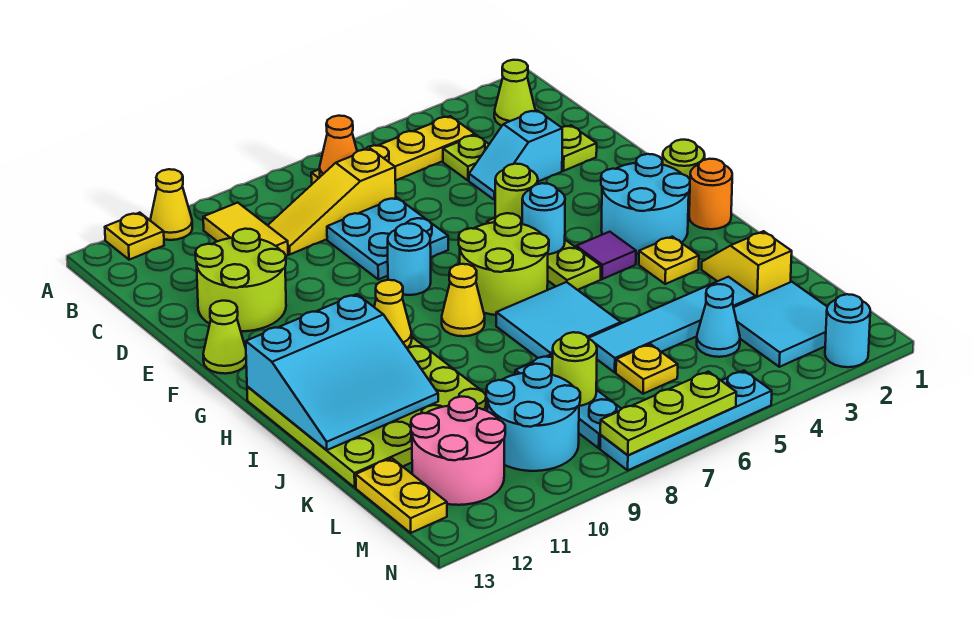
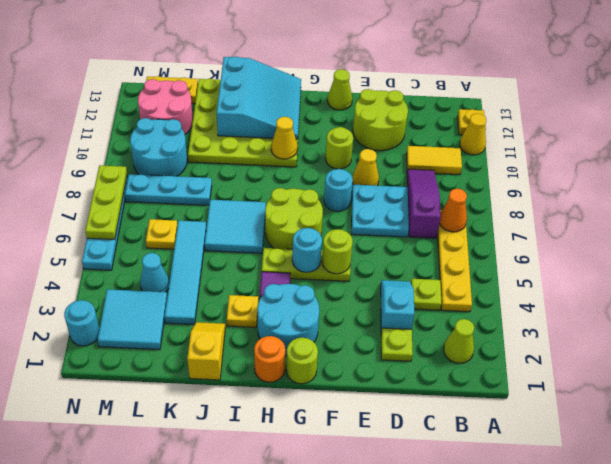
yellow 1x3 slope [268,149,396,254] -> purple 1x3 slope [407,169,441,238]
yellow 1x1 cone [442,264,485,336] -> yellow 1x1 cone moved to [353,149,379,186]
cyan 3x3 slope [246,294,438,450] -> cyan 3x3 slope turned to [217,56,301,139]
yellow 1x2 slope [702,231,792,297] -> yellow 1x2 slope turned to [187,322,225,380]
lime 1x1 round brick [552,332,597,406] -> lime 1x1 round brick moved to [325,127,353,169]

